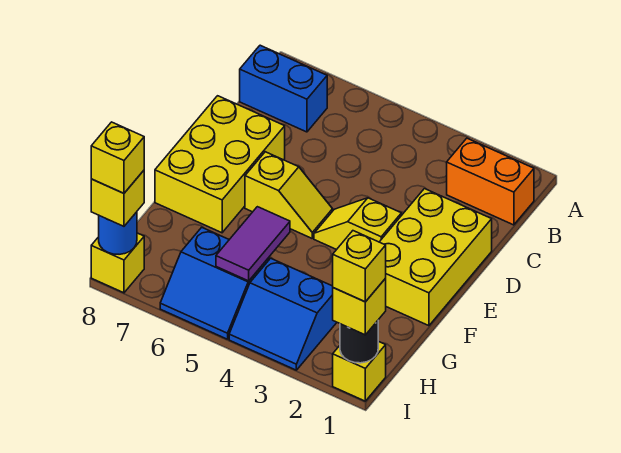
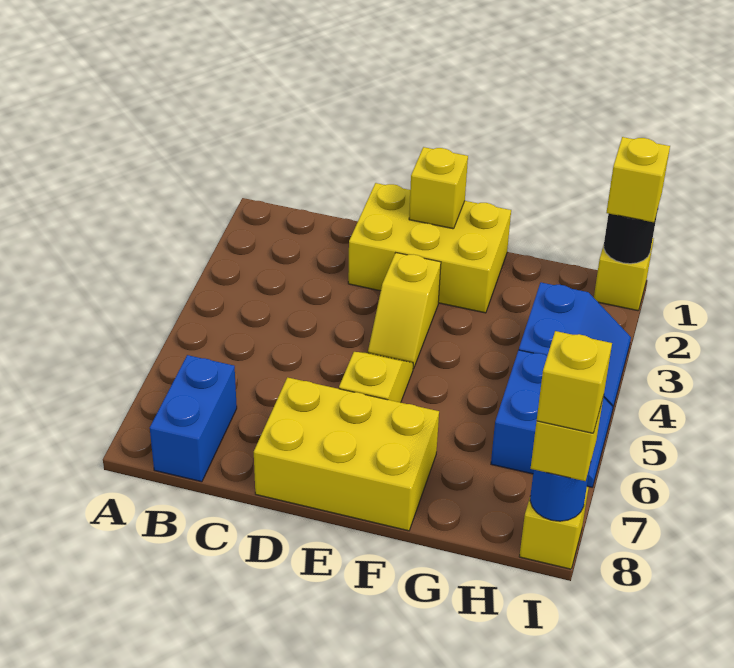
orange 1x2 brick [447,138,534,225] -> none
purple 1x2 tile [216,207,290,281] -> none
yellow 1x1 brick [333,231,386,302] -> yellow 1x1 brick moved to [409,147,468,229]

